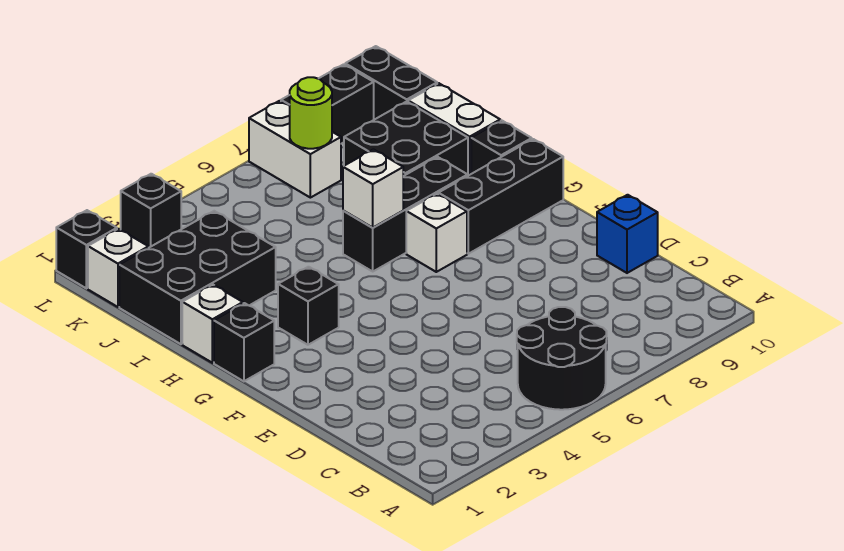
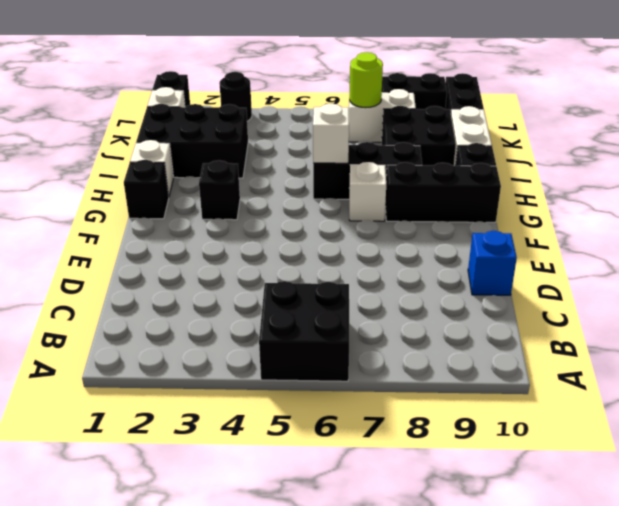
black 2x2 round brick [517,307,607,410] -> black 2x2 brick [259,281,349,381]
white 1x2 brick [249,101,341,198] -> white 1x2 brick turned to [349,89,416,142]
black 1x1 brick [121,174,181,248] -> black 1x1 round brick [219,72,252,121]

